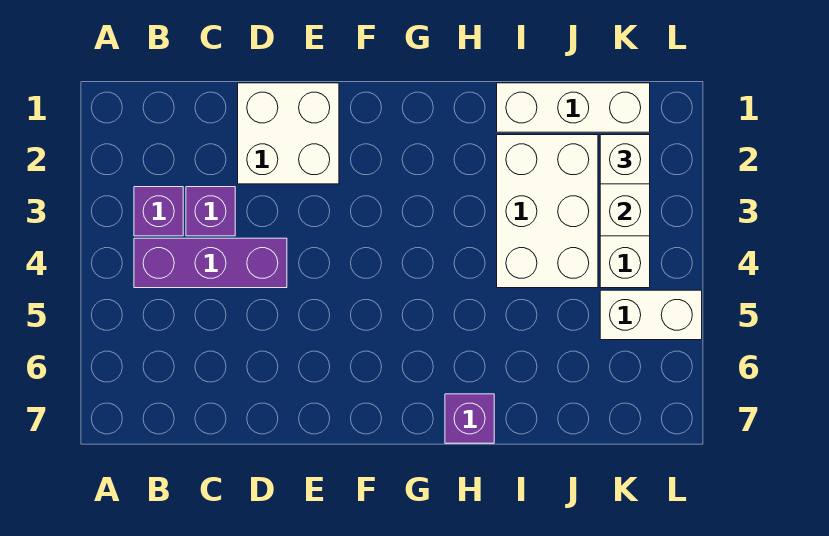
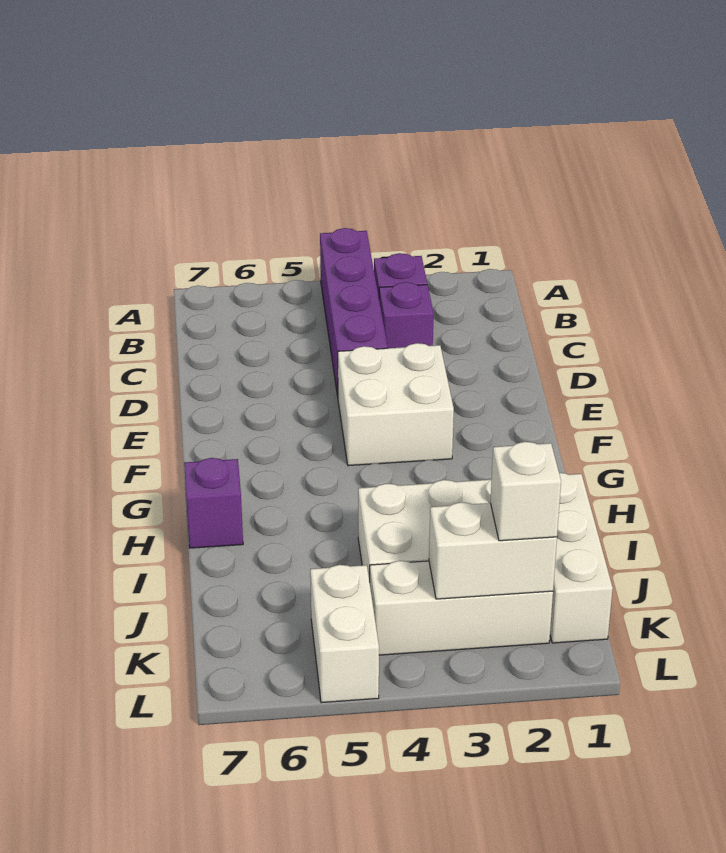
purple 1x3 brick [134,238,287,288] -> purple 1x4 brick [320,228,388,396]
white 2x2 brick [238,83,339,184] -> white 2x2 brick moved to [338,343,454,466]

